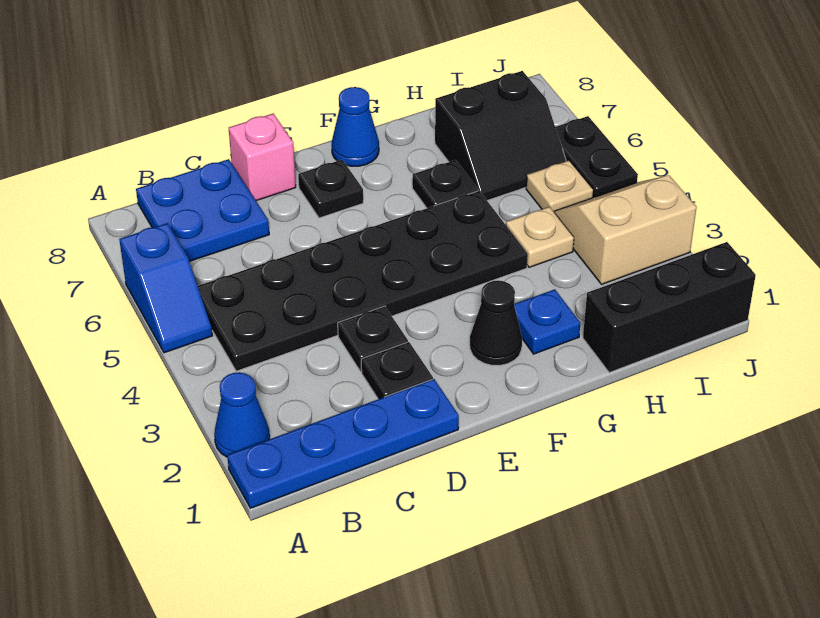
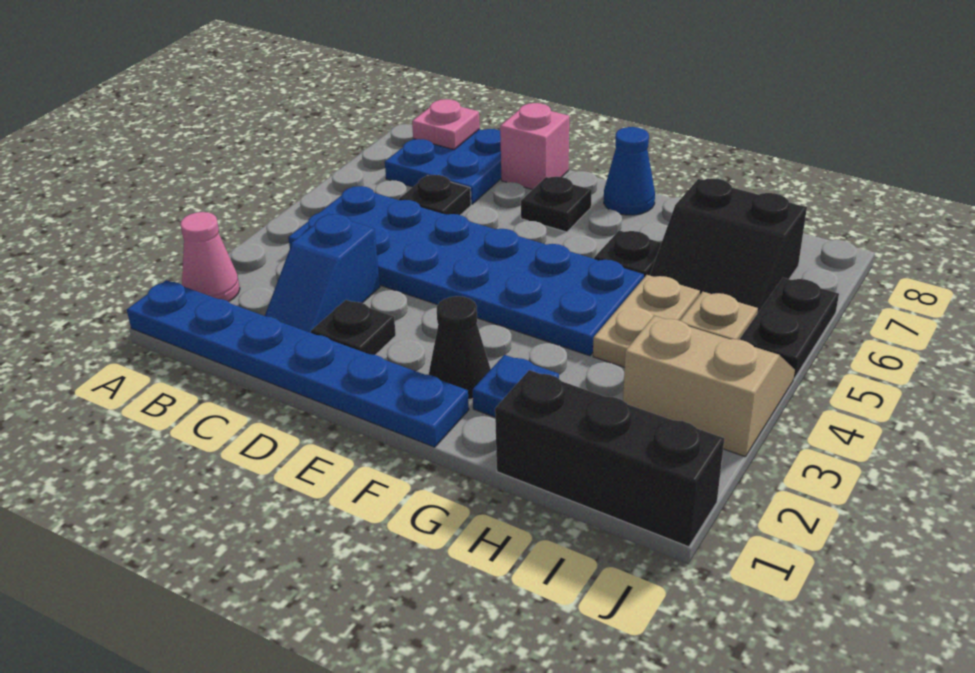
blue 1x4 plate [227,379,459,508] -> blue 1x6 plate [127,280,469,447]
blue 1x1 cone [214,372,270,457] -> pink 1x1 cone [180,212,240,302]
blue 1x2 slope [119,223,213,353] -> blue 1x2 slope moved to [265,214,380,333]
black 2x6 plate [198,191,528,371] -> blue 2x6 plate [288,186,644,356]
none -> pink 1x1 plate [412,99,480,150]
black 1x1 plate [338,306,408,372] -> black 1x1 plate moved to [399,175,471,215]
tan 1x1 plate [506,207,574,267] -> tan 1x2 plate [593,275,700,367]

